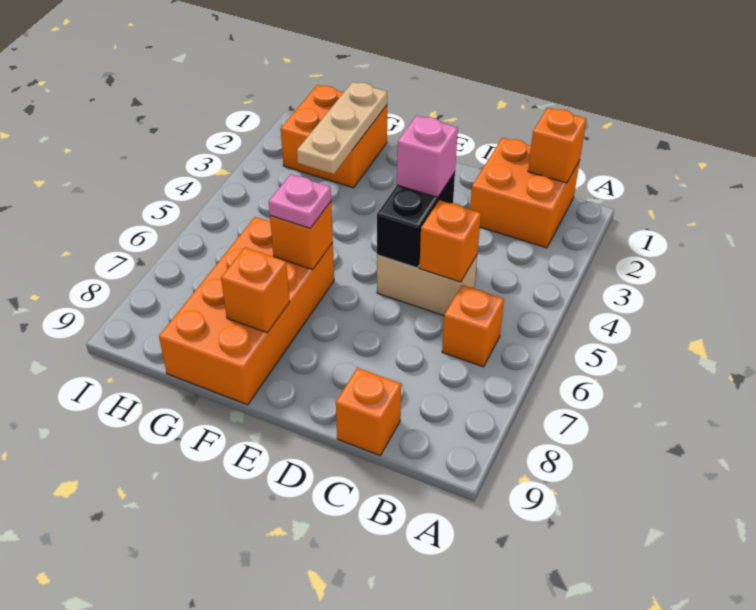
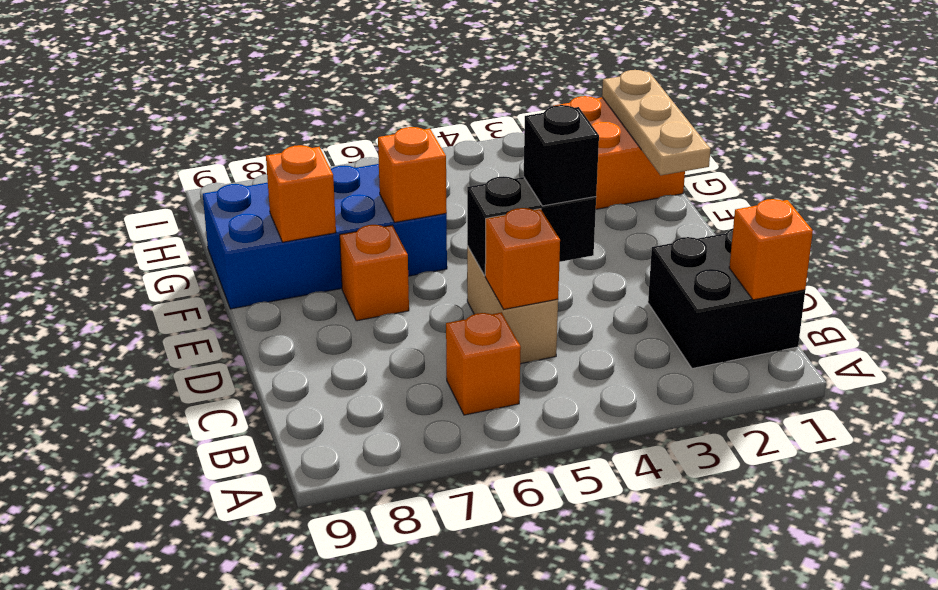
orange 2x2 brick [470,138,580,248] -> black 2x2 brick [648,229,805,369]
orange 1x1 brick [336,368,401,455] -> orange 1x1 brick moved to [340,225,409,321]
pink 1x1 brick [397,116,458,197] -> black 1x1 brick [524,105,599,206]
orange 2x4 brick [159,217,334,405] -> blue 2x4 brick [203,164,447,309]
pink 1x1 plate [269,174,331,228] -> none
tan 1x3 plate [297,82,387,174] -> tan 1x3 plate turned to [602,70,711,175]

